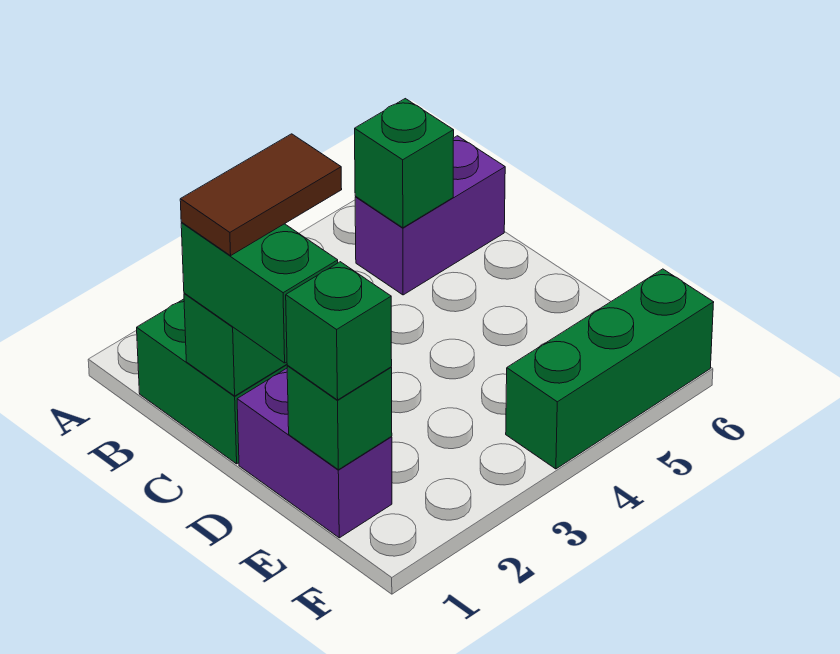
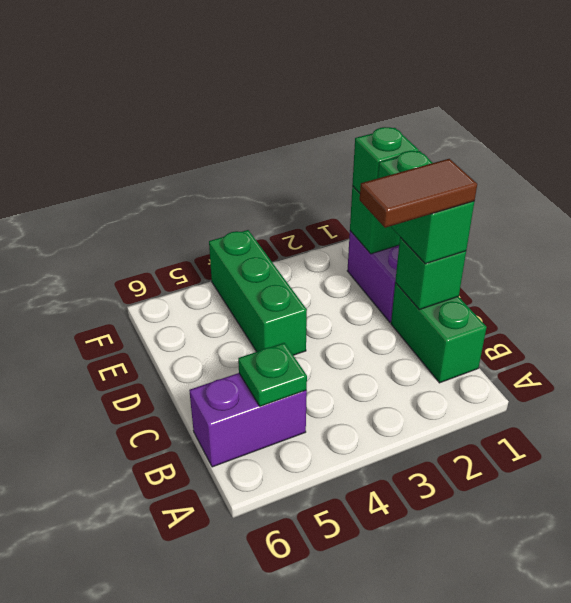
green 1x1 brick [355,99,454,228] -> green 1x1 plate [238,343,307,406]
green 1x3 brick [506,269,714,469] -> green 1x3 brick turned to [209,230,307,355]

